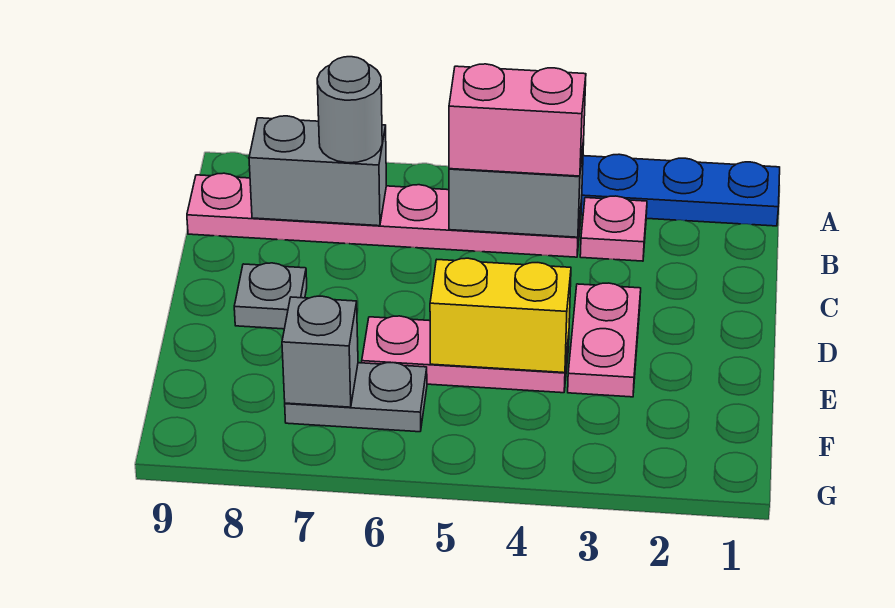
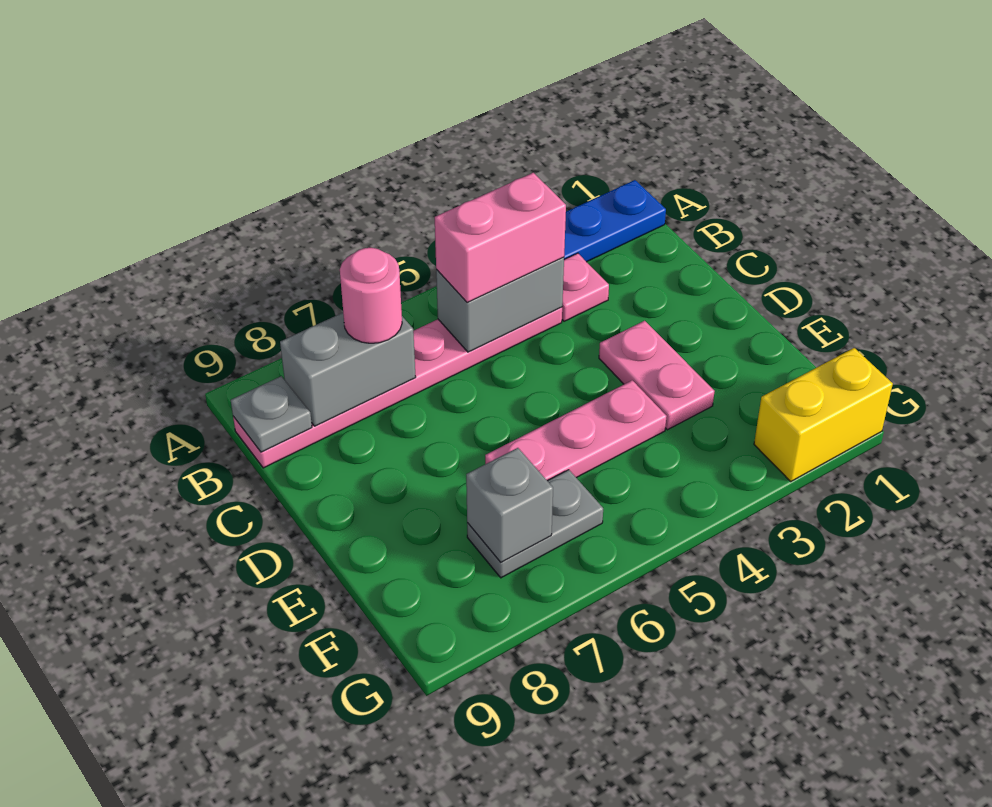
grey 1x1 round brick [317,57,382,163] -> pink 1x1 round brick [340,248,402,343]
grey 1x1 plate [234,263,307,329] -> grey 1x1 plate moved to [231,376,312,452]
yellow 1x2 brick [430,258,571,373] -> yellow 1x2 brick moved to [754,348,893,481]

